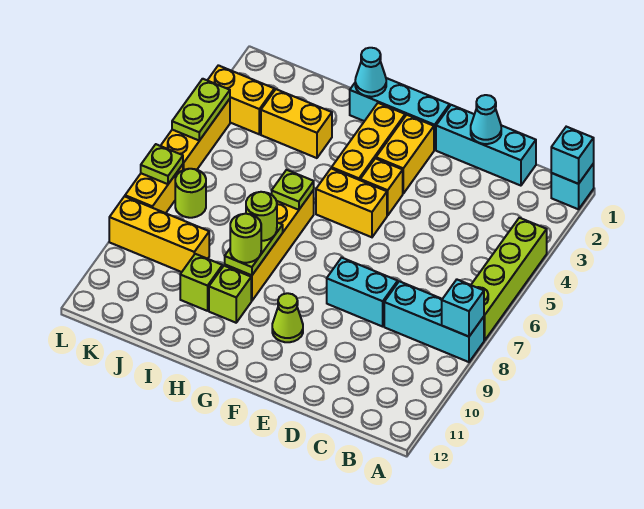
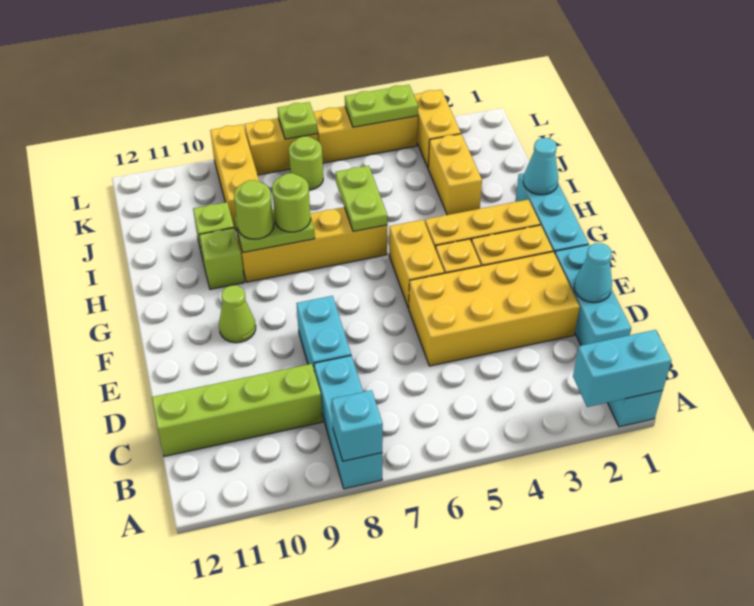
cyan 1x1 brick [551,127,594,184] -> cyan 1x2 brick [573,330,672,407]
lime 1x4 brick [471,218,547,340] -> lime 1x4 brick moved to [152,364,322,456]
none -> yellow 2x4 brick [409,252,580,366]
lime 1x1 plate [272,170,314,210] -> lime 1x2 plate [336,166,387,231]

